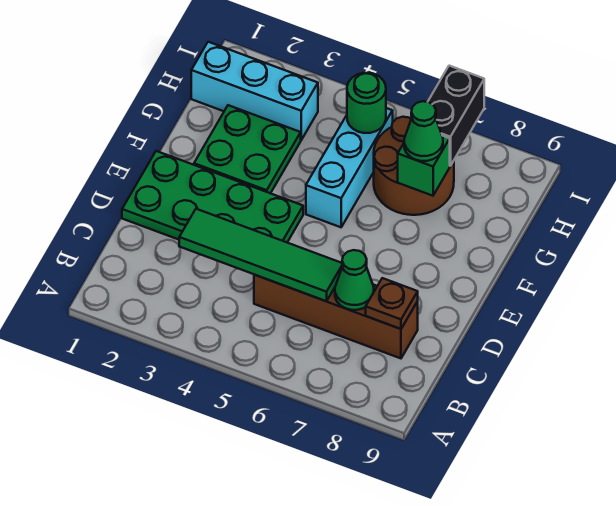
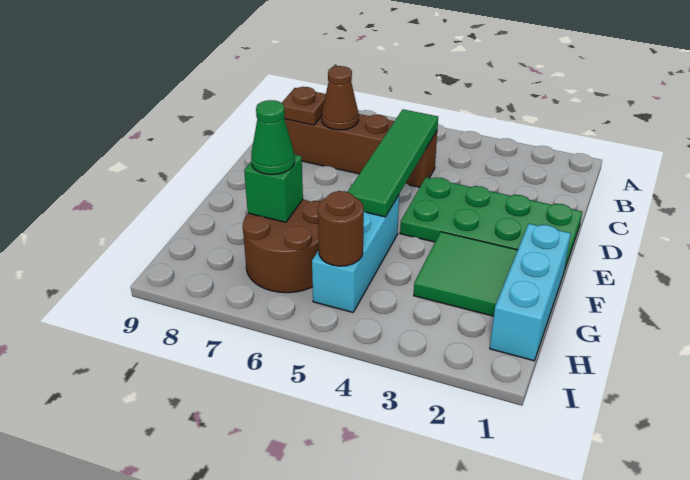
green 1x4 tile [179,209,342,301] -> green 1x4 tile turned to [348,109,438,217]
green 1x1 cone [335,250,374,310] -> brown 1x1 cone [322,66,359,130]
green 2x2 plate [194,105,301,193] -> green 2x2 tile [414,232,518,316]
cyan 1x3 brick [191,42,318,140] -> cyan 1x3 brick turned to [490,224,571,361]
green 1x1 round brick [347,73,386,133] -> brown 1x1 round brick [318,191,364,266]
black 1x2 brick [428,66,484,166] -> none

